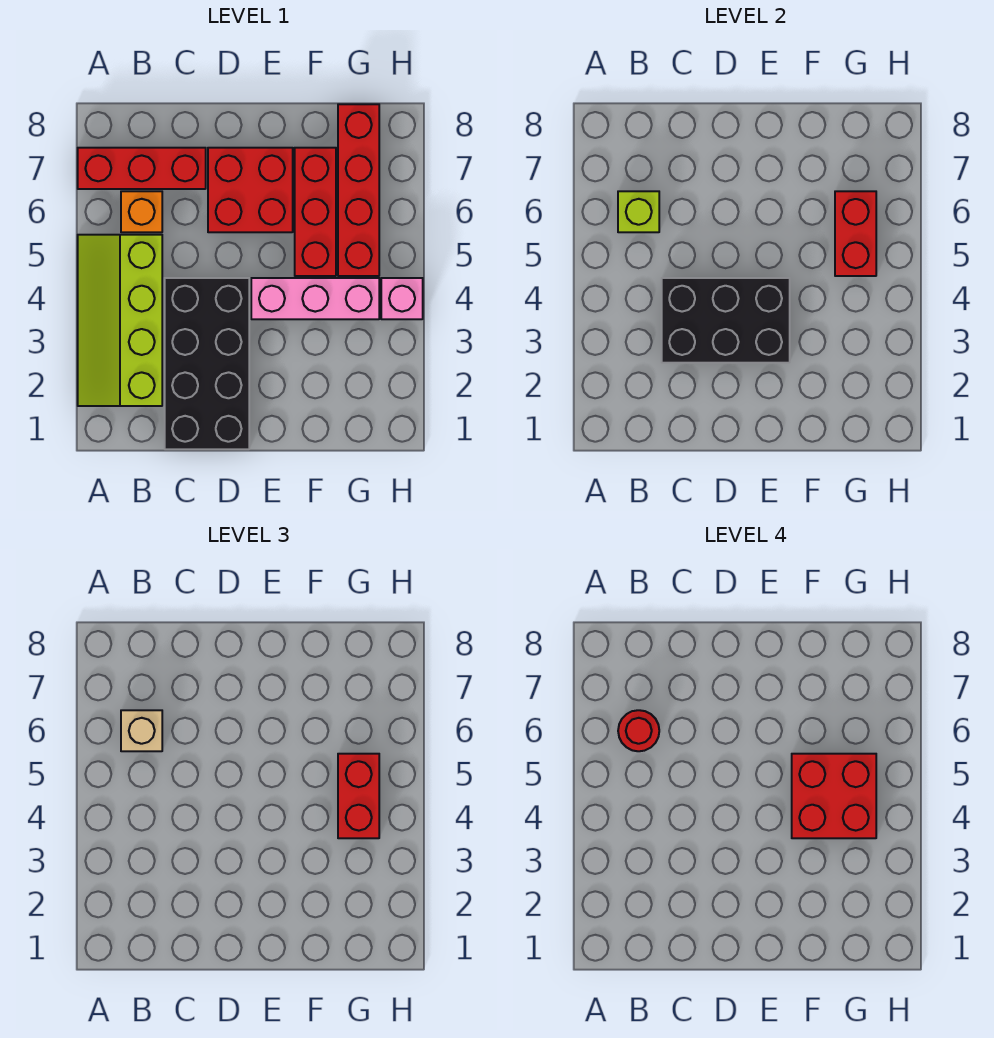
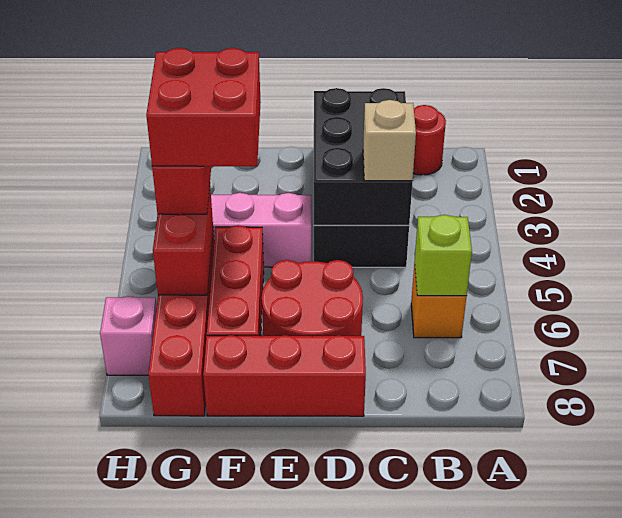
lime 2x4 slope [78,235,162,406] -> none
red 1x3 brick [78,148,206,189] -> red 1x3 brick moved to [203,335,366,416]
tan 1x1 brick [121,710,162,751] -> tan 1x1 brick moved to [363,100,416,181]
red 1x1 round brick [618,710,659,751] -> red 1x1 round brick moved to [413,105,446,175]
black 2x3 brick [662,278,790,363] -> black 2x3 brick turned to [314,88,413,225]
red 2x2 brick [208,148,293,232] -> red 2x2 round brick [262,260,363,336]
pink 1x1 brick [381,278,423,319] -> pink 1x1 brick moved to [100,296,157,375]

